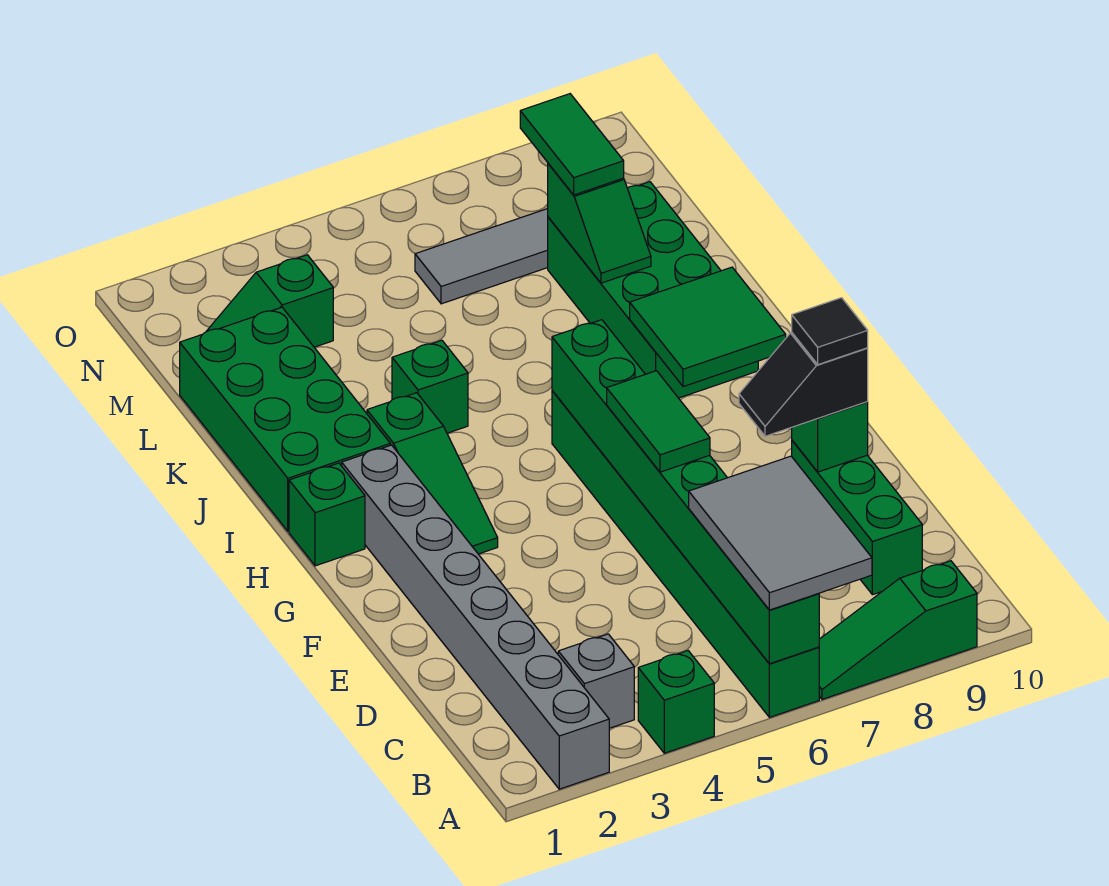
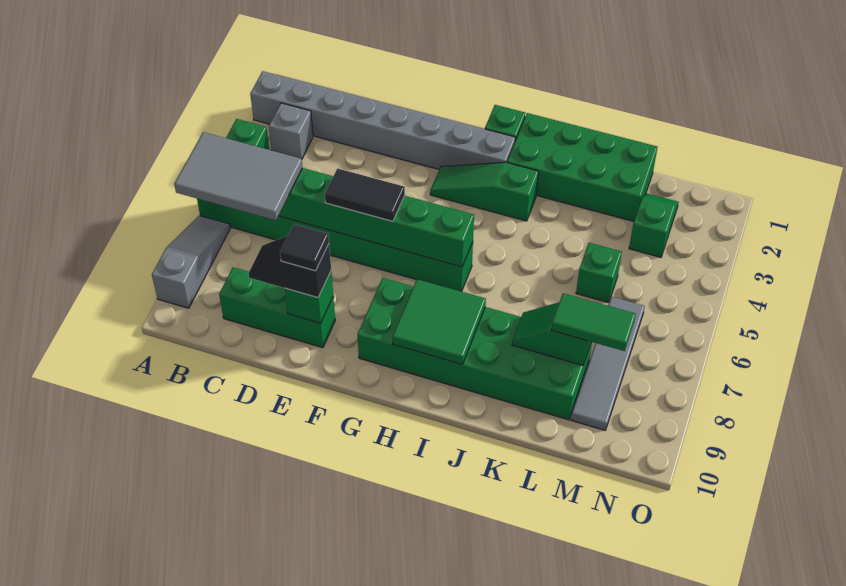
green 1x3 slope [819,561,977,699] -> grey 1x3 slope [152,216,230,308]
green 1x2 tile [607,371,710,472] -> black 1x2 tile [325,168,405,221]
black 1x2 slope [739,333,868,436] -> black 1x2 slope turned to [248,236,331,298]
green 2x4 brick [548,182,758,398] -> green 2x6 brick [357,278,592,420]
green 1x1 brick [392,340,468,433] -> green 1x1 brick moved to [576,243,622,303]

